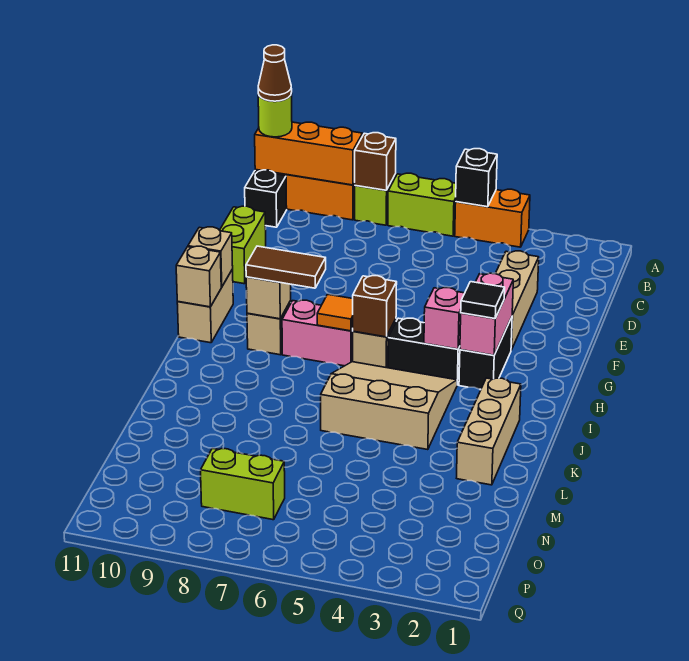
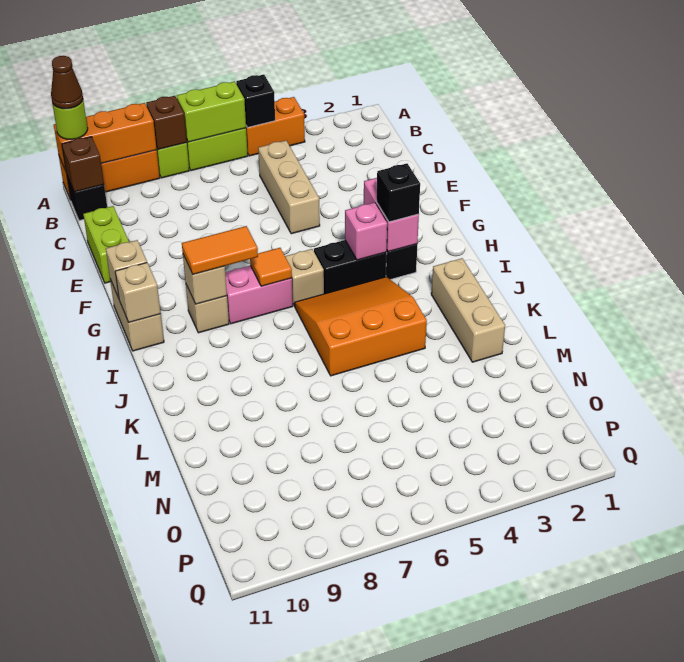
tan 1x3 brick [495,251,539,350] -> tan 1x3 brick moved to [258,141,320,234]
black 1x1 tile [461,282,505,319] -> black 1x1 brick [377,164,420,222]
brown 1x1 brick [352,276,397,337] -> brown 1x1 brick moved to [62,137,104,192]
brown 1x2 tile [246,246,326,288] -> orange 1x2 tile [182,226,258,274]
tan 3x3 slope [321,362,457,450] -> orange 3x3 slope [295,277,427,376]
lime 1x2 brick [201,448,285,520] -> lime 1x2 brick moved to [177,81,246,142]

